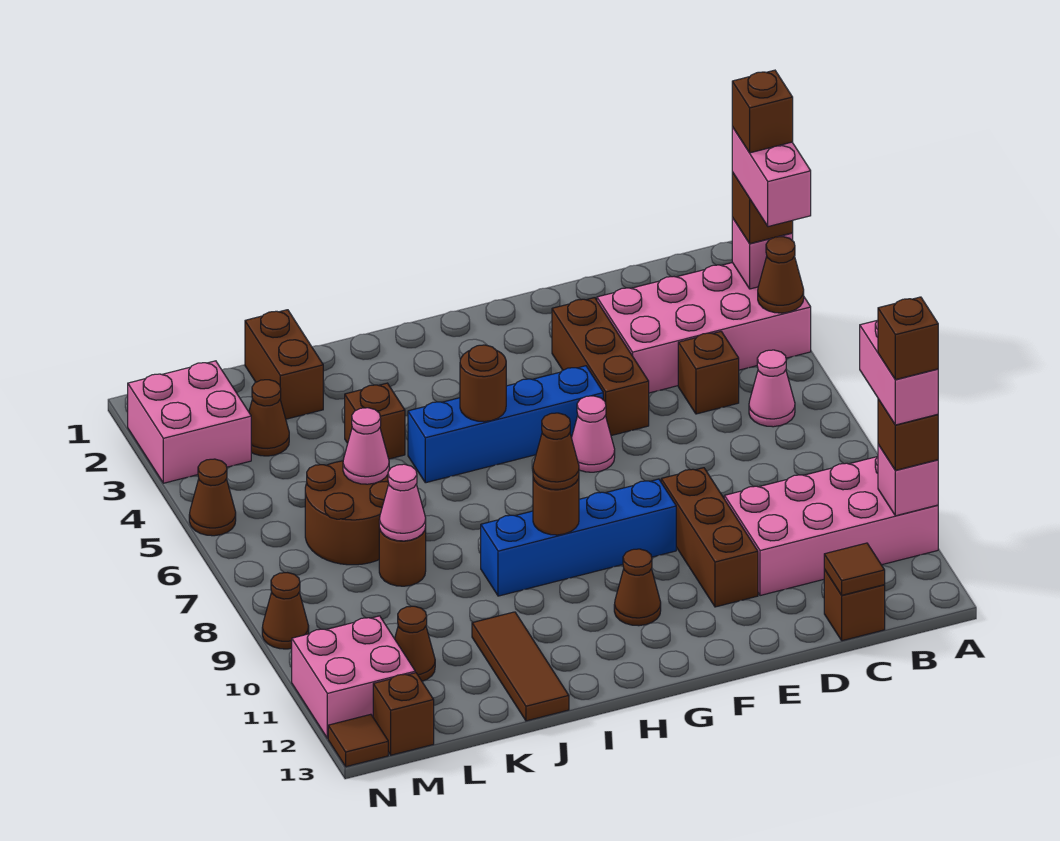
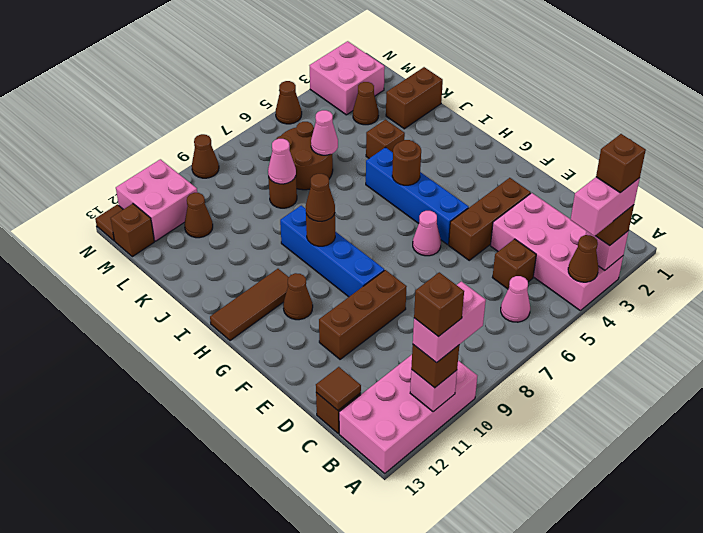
pink 2x4 brick [724,457,938,596] -> pink 2x4 brick turned to [339,355,477,473]
brown 1x3 tile [472,612,569,721] -> brown 1x3 tile moved to [210,269,289,341]

